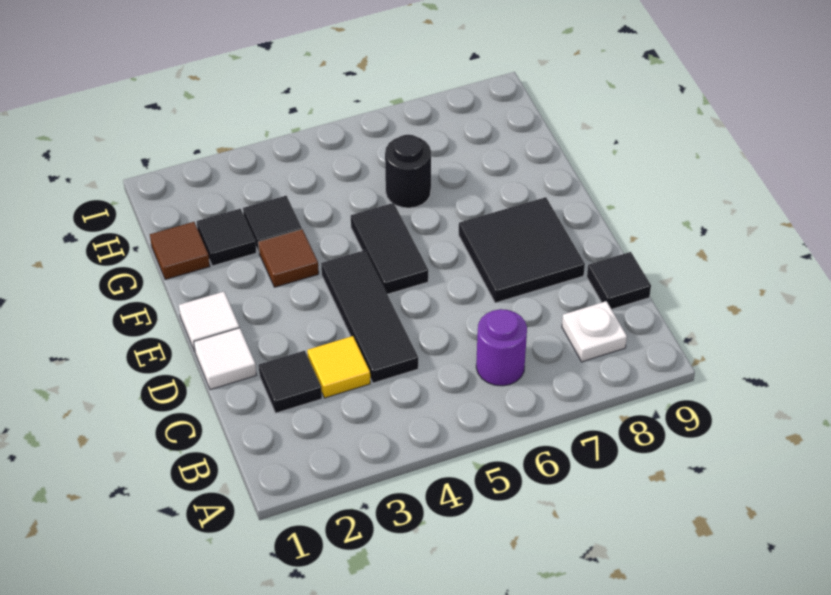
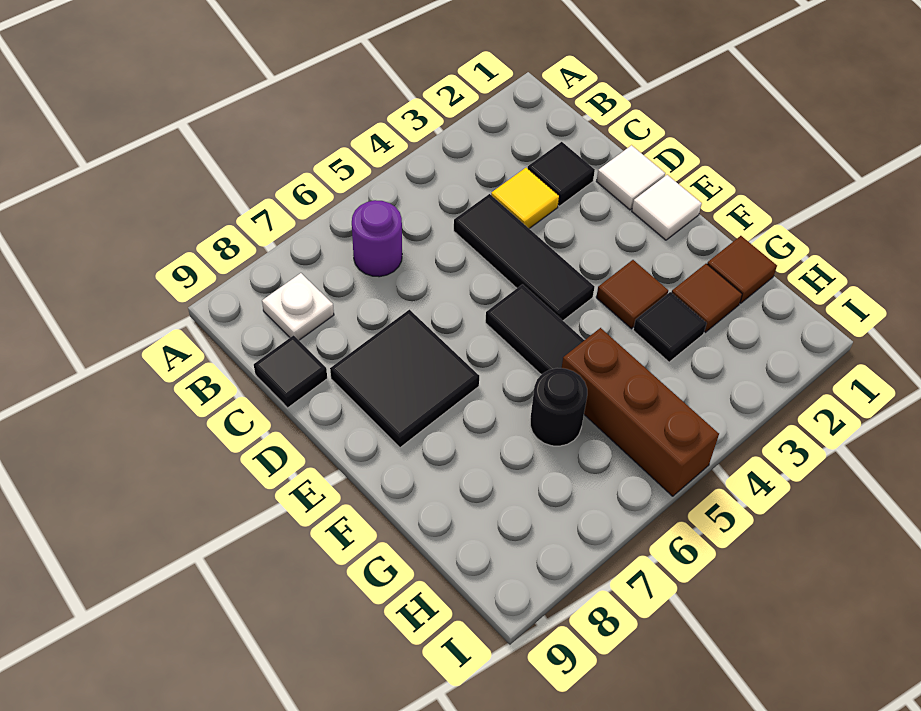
black 1x1 tile [197,209,256,266] -> brown 1x1 tile [672,264,742,332]
none -> brown 1x3 brick [562,328,719,496]

